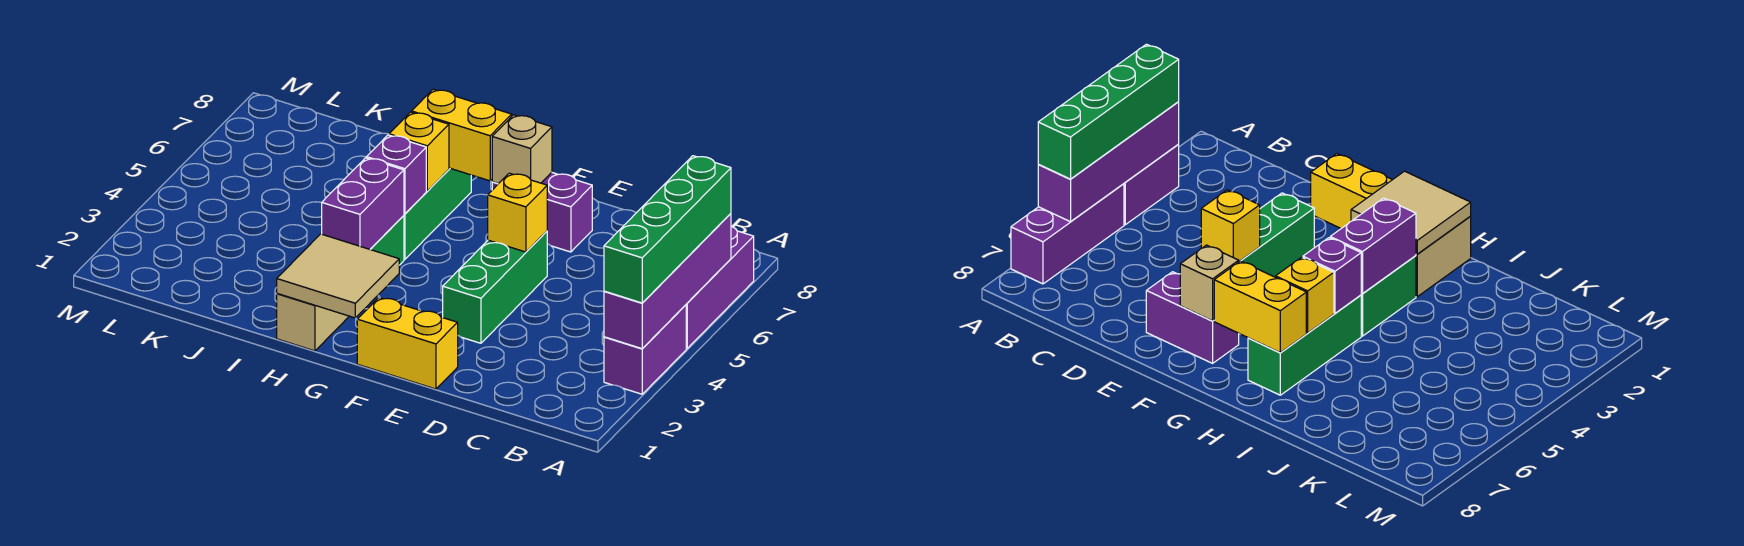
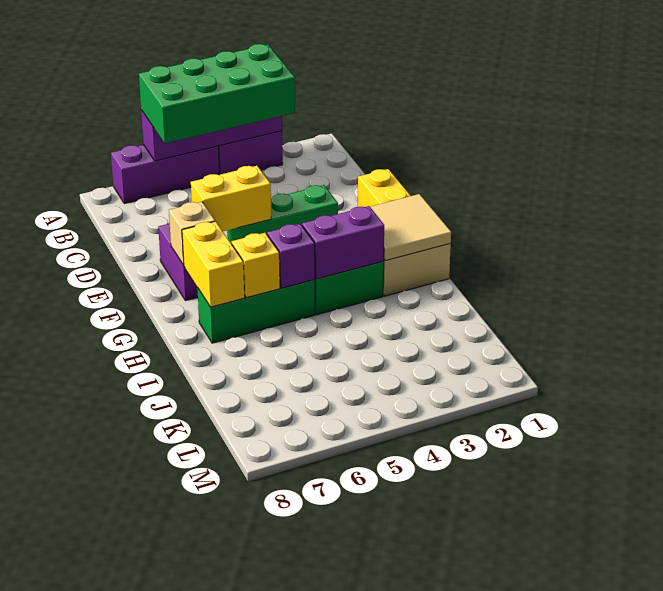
green 1x4 brick [604,156,731,303] -> green 2x4 brick [139,44,295,143]
yellow 1x1 brick [488,173,547,252] -> yellow 1x2 brick [191,166,271,231]

